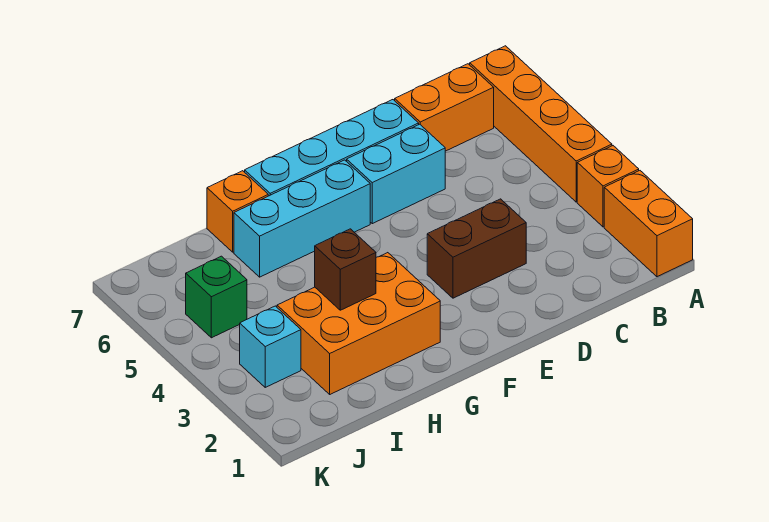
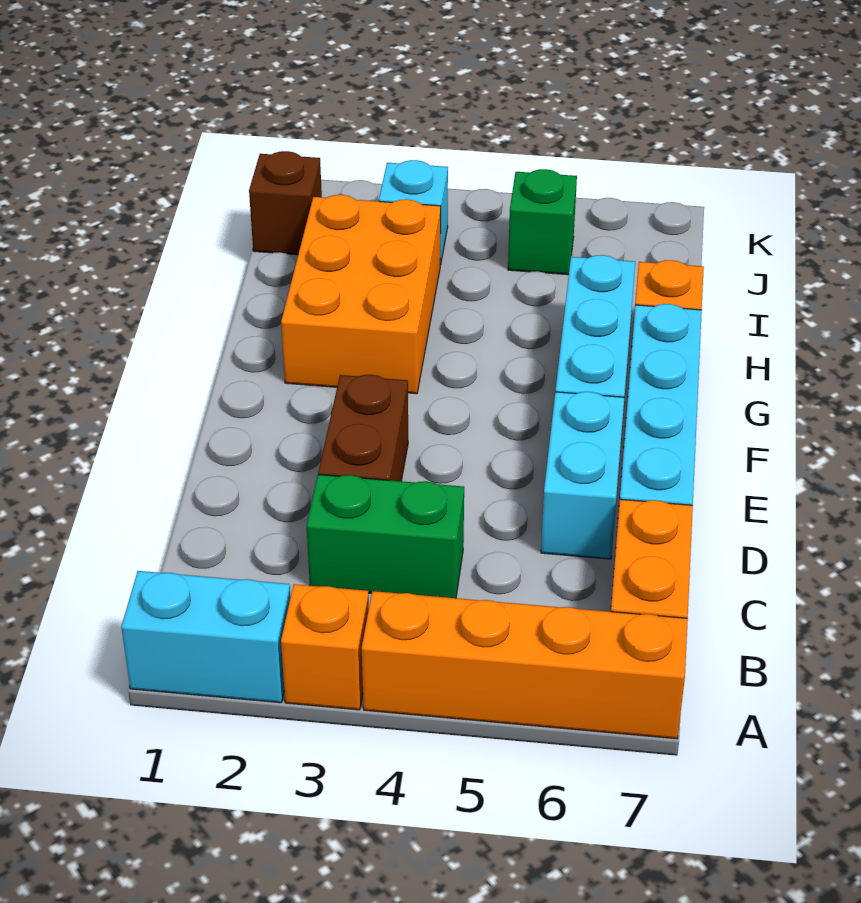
orange 1x2 brick [604,171,693,277] -> cyan 1x2 brick [121,571,291,703]
none -> green 1x2 brick [307,475,464,598]
brown 1x1 brick [315,229,376,310] -> brown 1x1 brick moved to [249,151,322,255]

